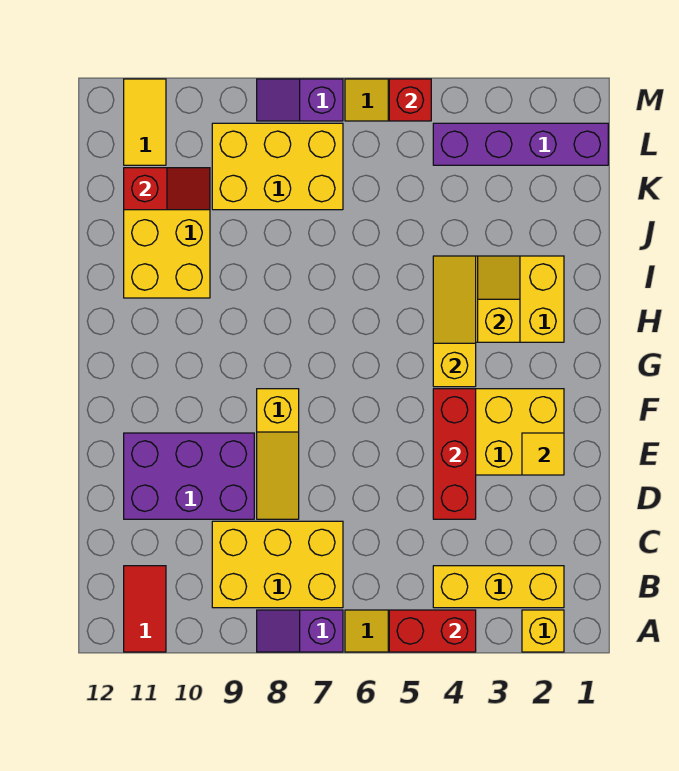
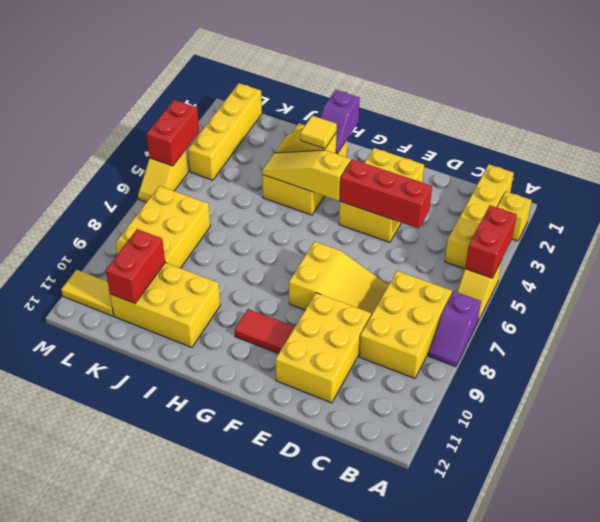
red 1x2 tile [124,566,166,652] -> red 1x2 tile moved to [235,309,295,354]
yellow 1x3 brick [433,566,564,608] -> yellow 1x4 brick [445,164,514,269]
yellow 1x3 slope [257,389,299,519] -> yellow 2x3 slope [289,241,388,315]
purple 2x3 brick [124,433,254,519] -> yellow 2x3 brick [276,293,371,403]
yellow 1x1 tile [522,433,564,475] -> yellow 1x1 tile moved to [300,116,337,149]
red 1x2 slope [124,168,210,210] -> red 1x2 brick [106,229,165,304]
purple 1x4 brick [433,123,608,165] -> yellow 1x4 brick [188,83,262,180]
red 1x1 brick [389,79,431,121] -> red 1x2 brick [147,100,199,166]
purple 1x2 slope [257,79,343,121] -> purple 1x2 slope moved to [321,90,360,154]

